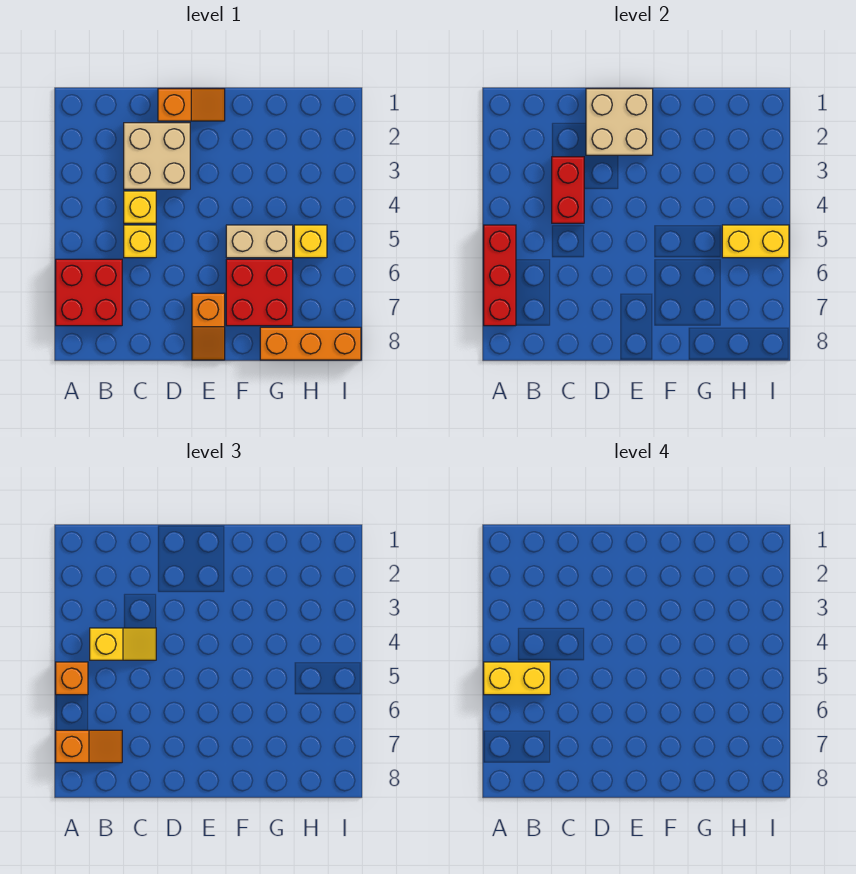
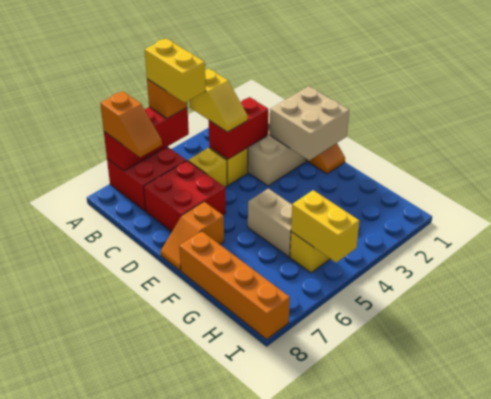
red 2x2 brick [226,259,293,326] -> red 2x2 brick moved to [144,161,226,232]
orange 1x3 brick [260,327,361,360] -> orange 1x4 brick [179,231,290,339]

